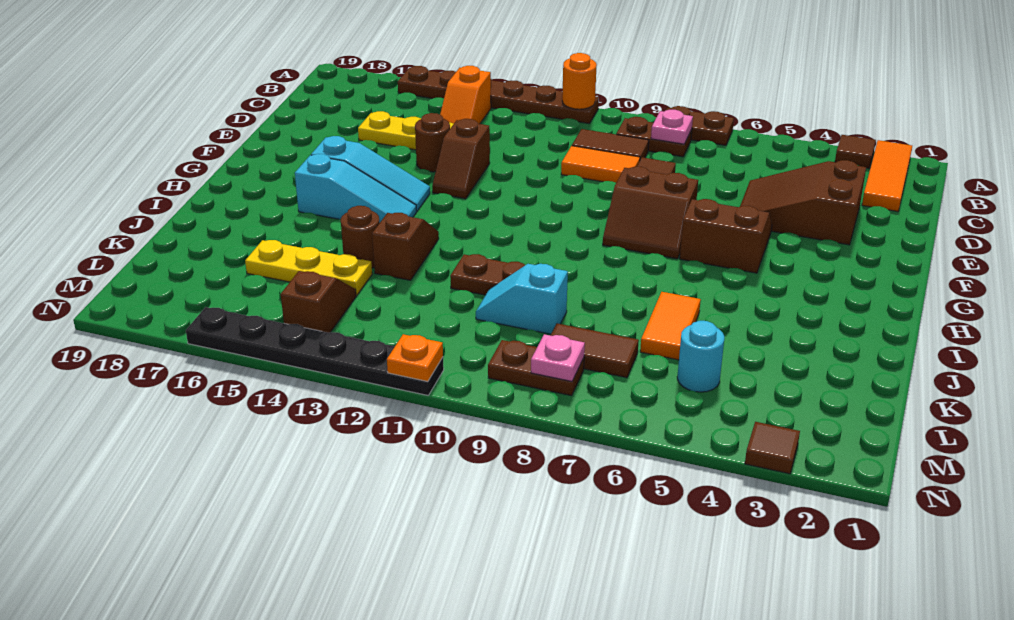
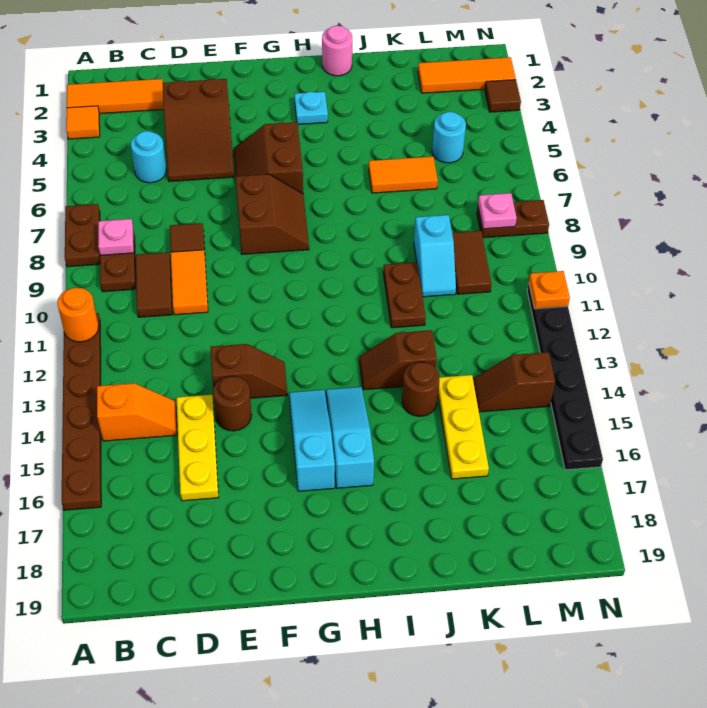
brown 1x1 tile [835,135,876,168] -> orange 1x1 tile [66,106,100,139]
none -> cyan 1x1 round brick [131,131,167,183]
none -> cyan 1x1 plate [294,92,328,124]
none -> pink 1x1 round brick [322,26,352,76]
none -> orange 1x3 tile [418,57,516,93]
brown 1x2 tile [550,323,639,378] -> brown 1x2 tile moved to [452,231,492,294]
brown 1x2 plate [488,340,584,396] -> brown 1x2 plate turned to [477,200,549,238]

